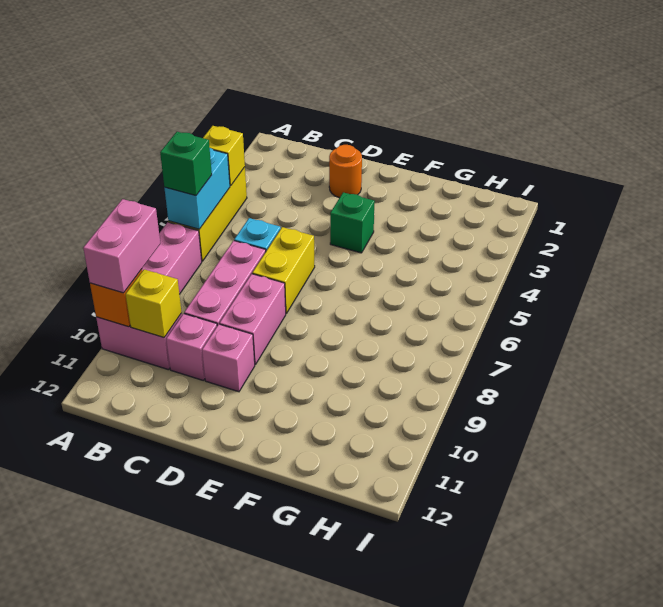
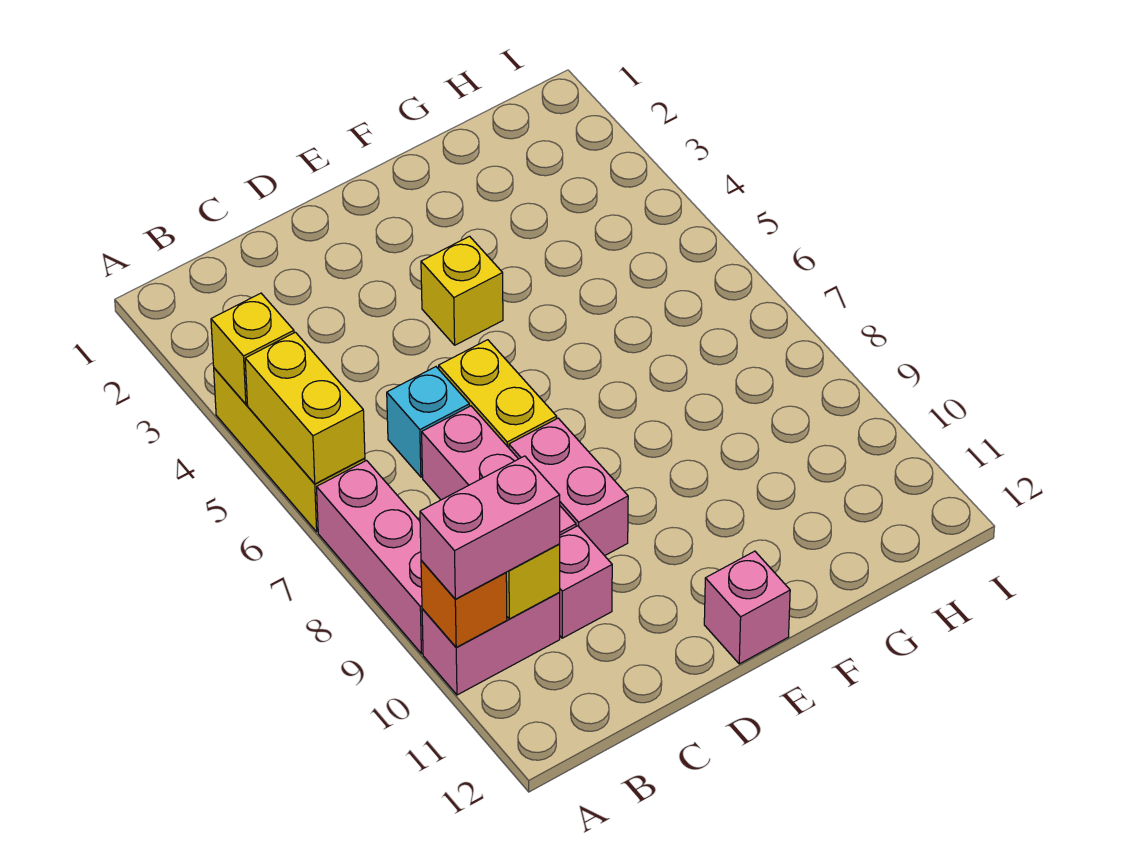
cyan 1x2 brick [165,148,230,229] -> yellow 1x2 brick [245,332,365,484]
green 1x1 brick [160,132,212,196] -> none
pink 1x2 brick [83,199,160,293] -> pink 1x2 brick turned to [420,456,560,599]
orange 1x1 round brick [329,145,362,198] -> none
pink 1x1 brick [202,324,255,392] -> pink 1x1 brick moved to [704,551,790,664]
green 1x1 brick [330,192,375,253] -> yellow 1x1 brick [421,236,503,345]

